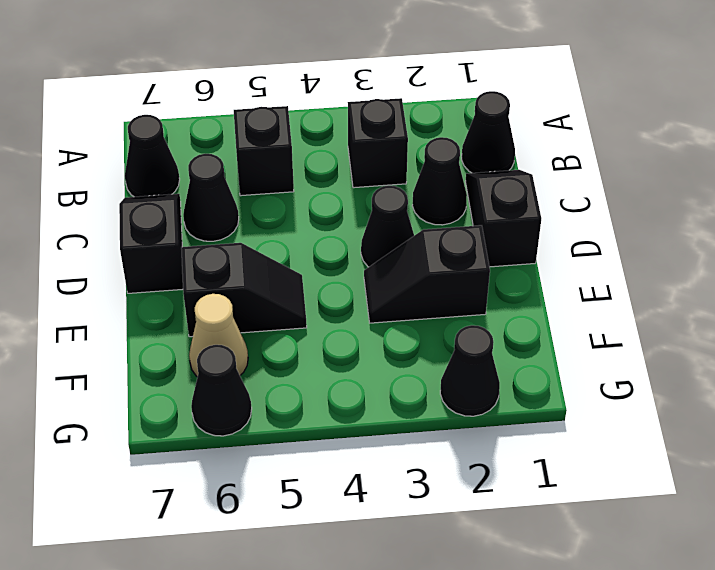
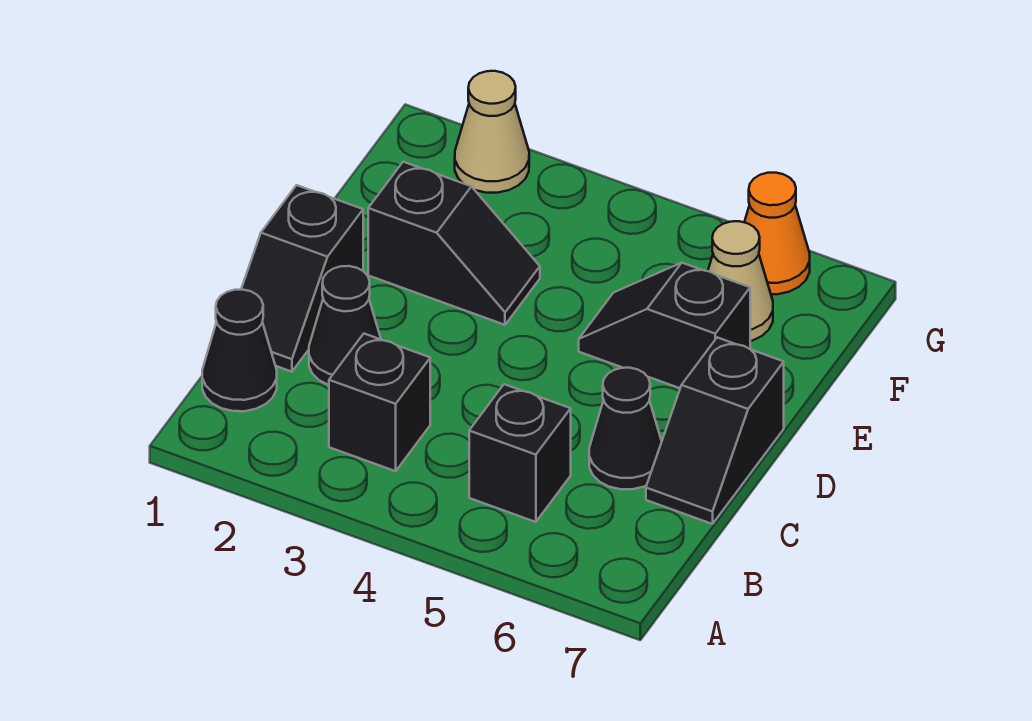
black 1x1 cone [125,115,180,197] -> none
black 1x1 cone [361,186,414,267] -> none
black 1x1 cone [440,325,500,416] -> tan 1x1 cone [455,71,529,193]
black 1x1 cone [191,345,252,436] -> orange 1x1 cone [744,173,810,294]

